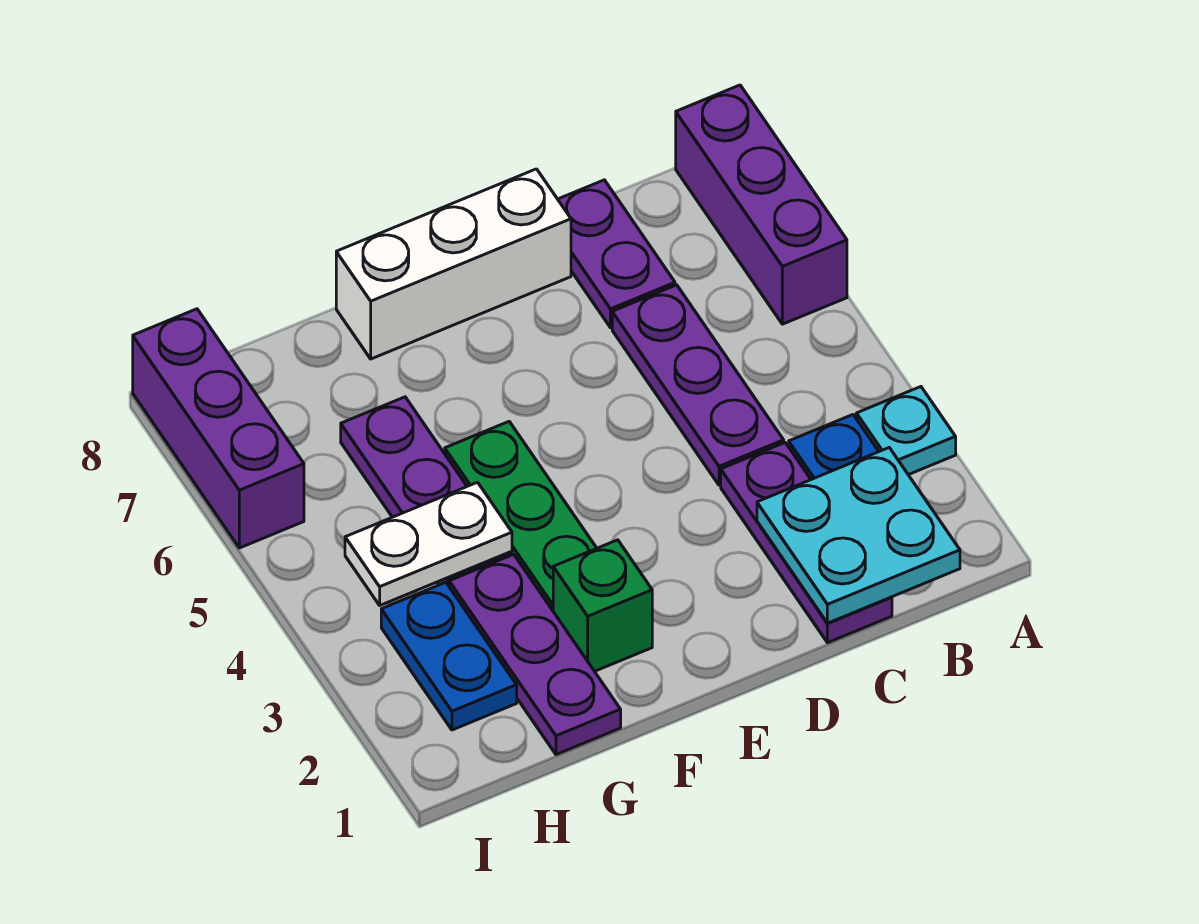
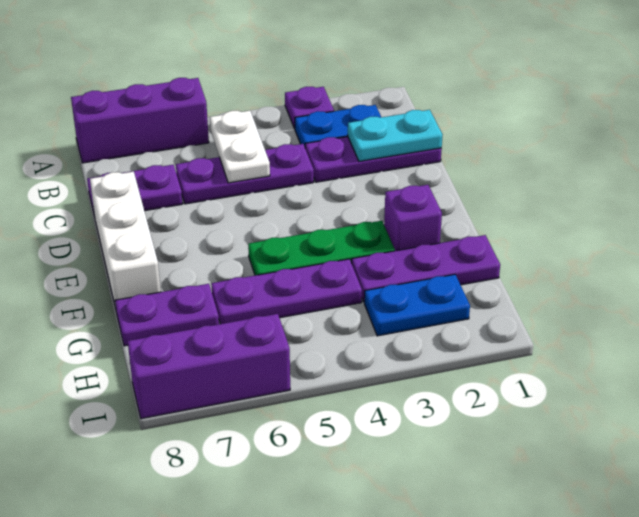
cyan 1x1 plate [856,387,956,475] -> purple 1x1 plate [285,87,334,129]
cyan 2x2 plate [757,448,960,623] -> cyan 1x2 plate [348,110,443,161]
green 1x1 brick [553,540,652,671] -> purple 1x1 brick [384,185,442,251]
white 1x2 plate [345,482,512,605] -> white 1x2 plate moved to [210,111,270,183]
none -> purple 1x2 plate [115,284,219,346]

